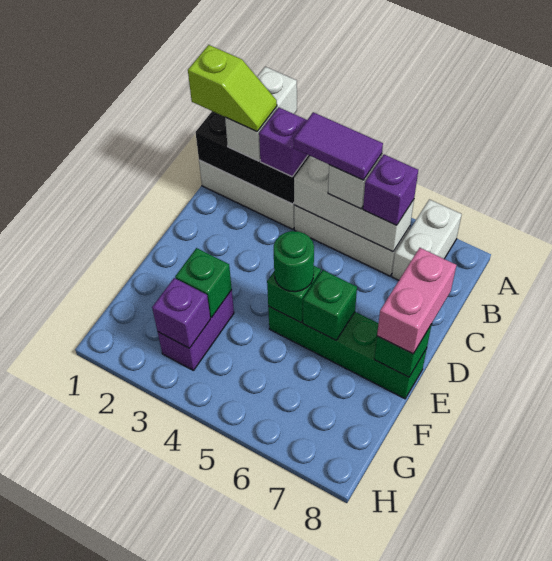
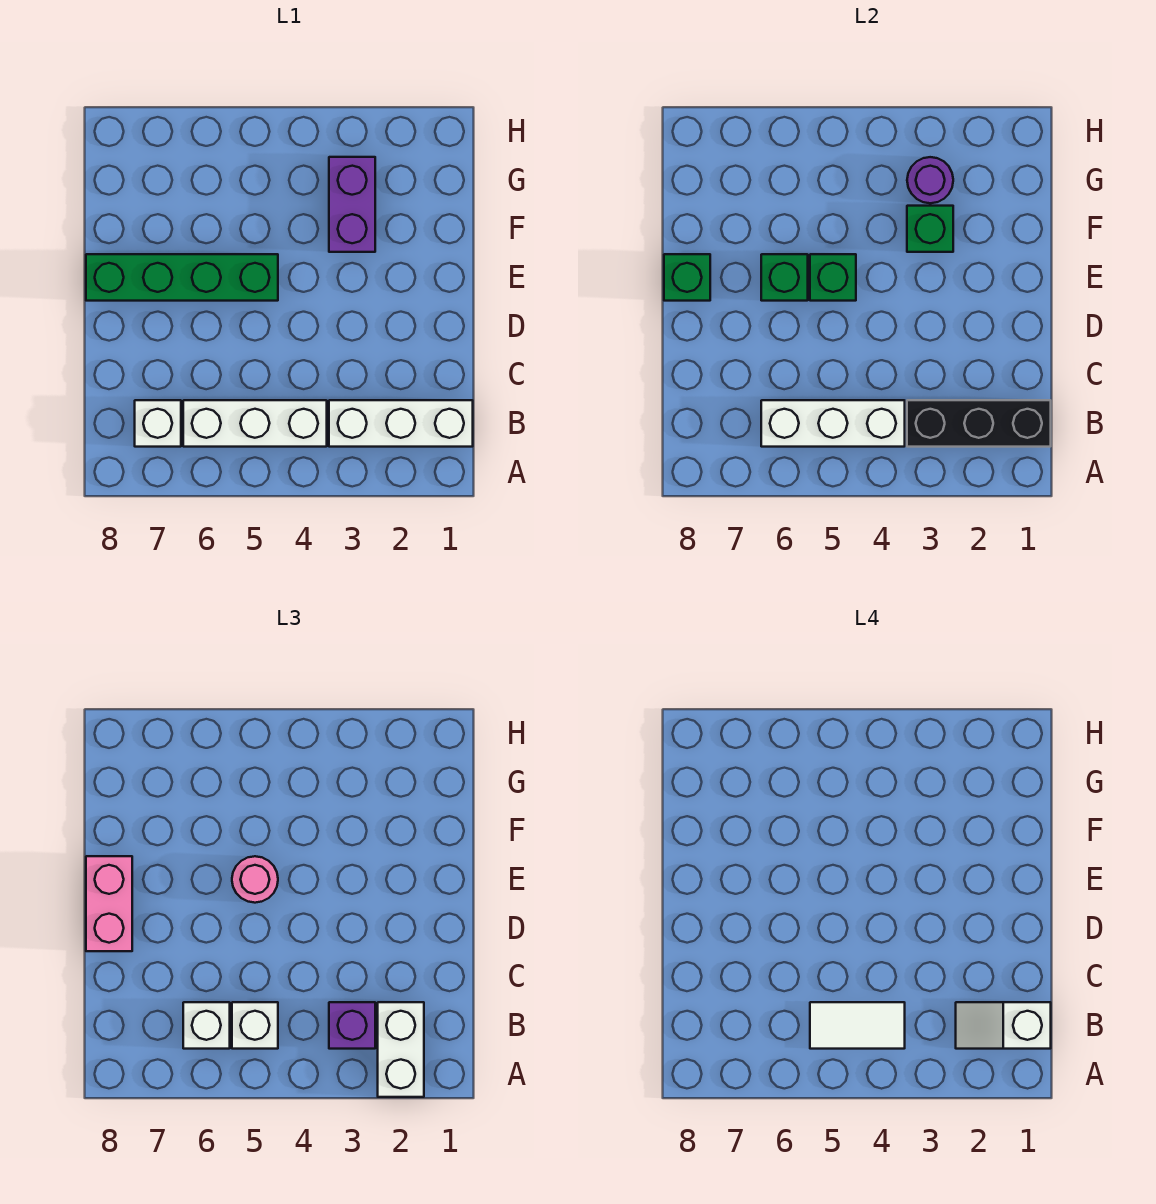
white 1x2 brick [392,199,462,280] -> white 1x1 brick [135,400,181,447]
lime 1x2 slope [188,45,277,131] -> white 1x2 slope [956,1002,1051,1049]
purple 1x2 tile [294,112,383,180] -> white 1x2 tile [810,1002,905,1049]
purple 1x1 brick [363,155,418,225] -> white 1x1 brick [183,1002,230,1049]
green 1x1 round brick [274,231,314,292] -> pink 1x1 round brick [232,856,278,903]
purple 1x1 brick [152,278,210,348] -> purple 1x1 round brick [907,157,953,203]

